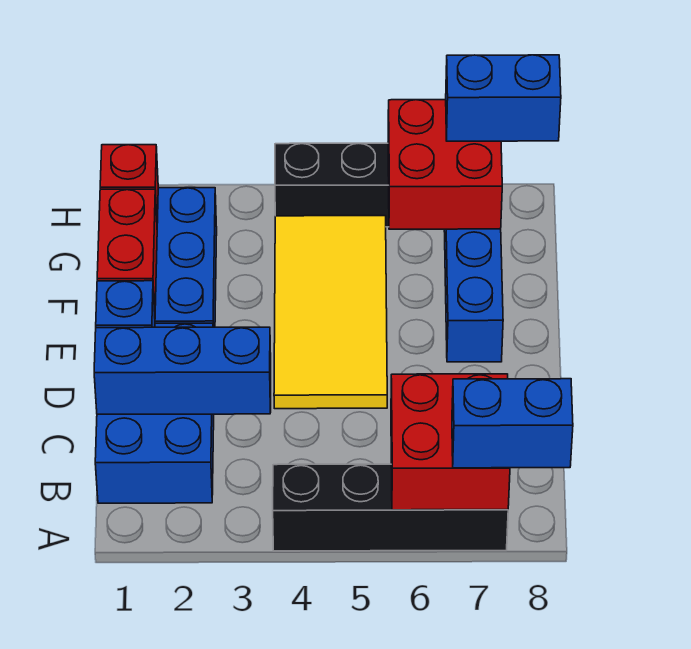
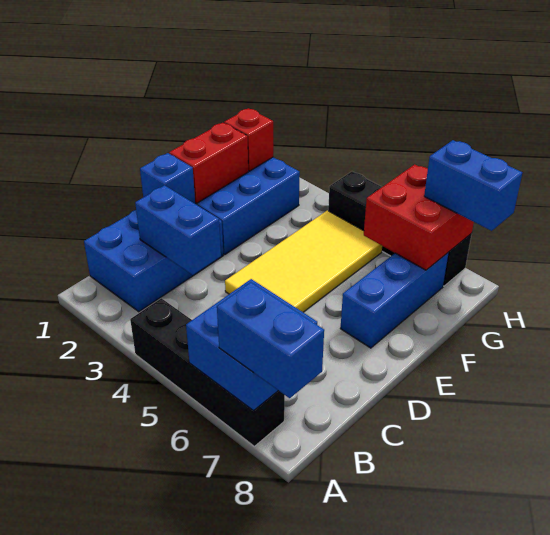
red 2x2 brick [391,374,510,510] -> blue 2x2 brick [186,279,317,411]
blue 1x3 brick [94,327,271,414] -> blue 1x2 brick [135,185,221,275]

